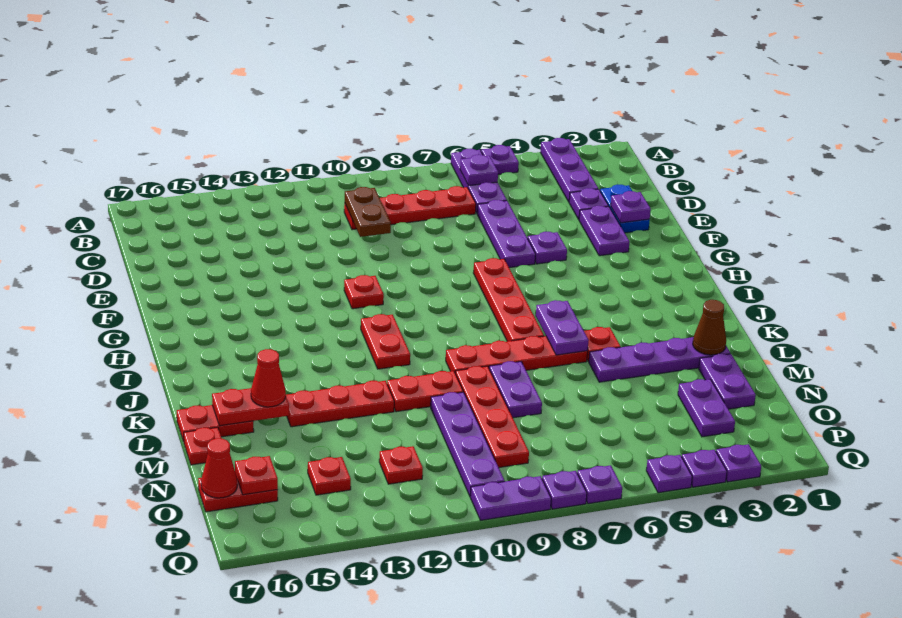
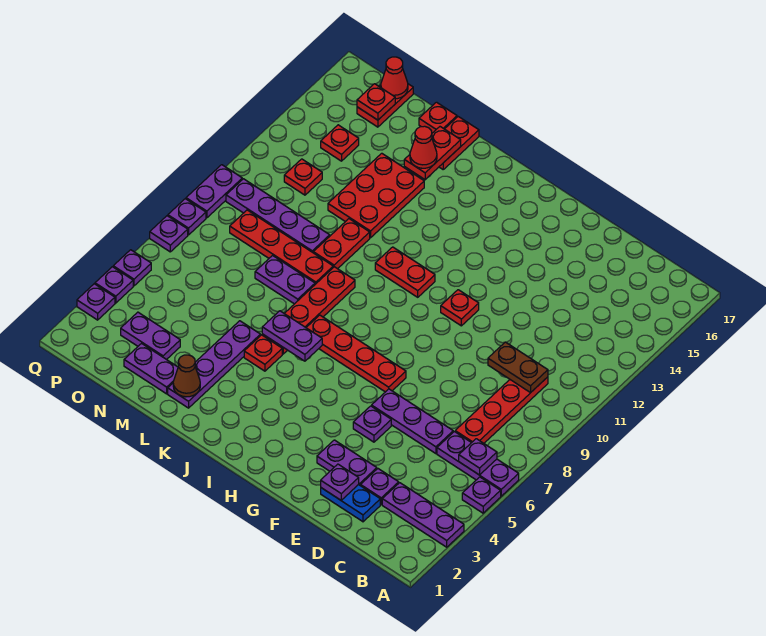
red 1x3 plate [286,381,394,427] -> red 2x3 plate [328,153,424,238]

